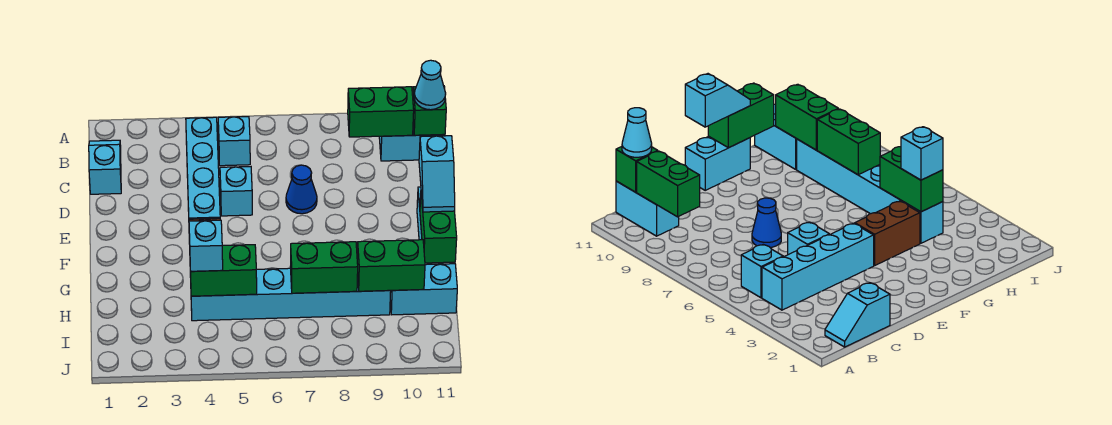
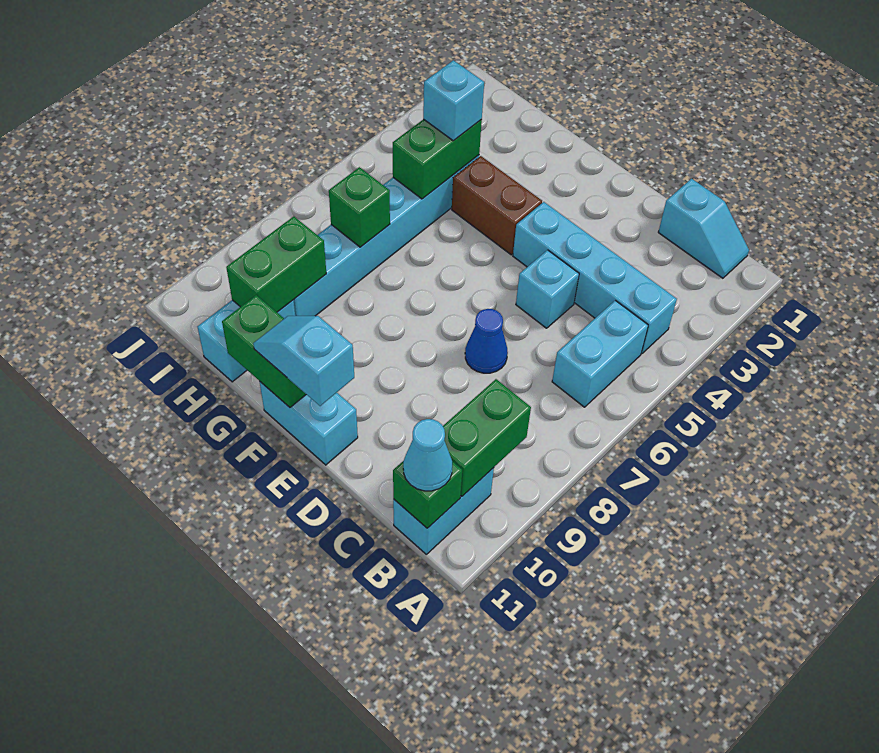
cyan 1x1 brick [218,117,250,166] -> cyan 1x2 brick [552,300,648,407]
green 1x2 brick [290,242,358,293] -> green 1x1 brick [329,167,390,247]

